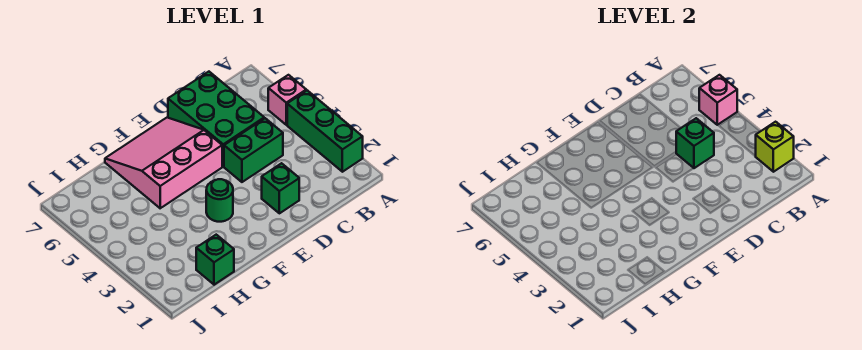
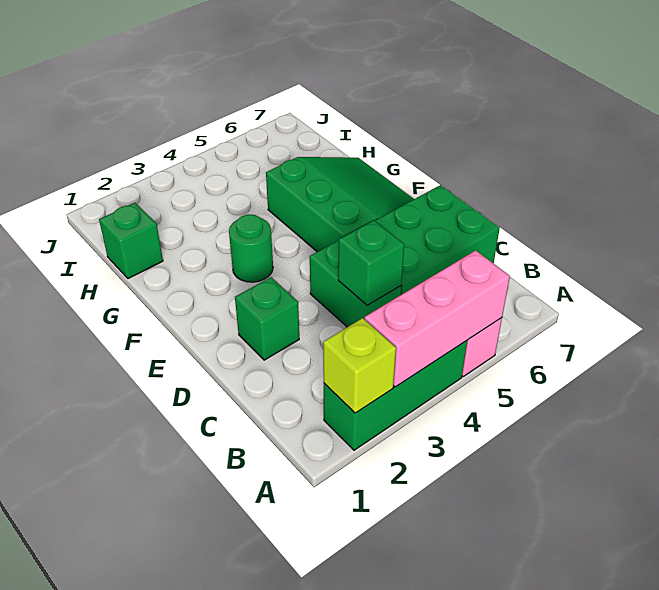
pink 1x1 brick [699,75,737,125] -> pink 1x3 brick [365,251,510,387]
pink 3x3 slope [105,117,222,208] -> green 3x3 slope [266,157,414,252]

